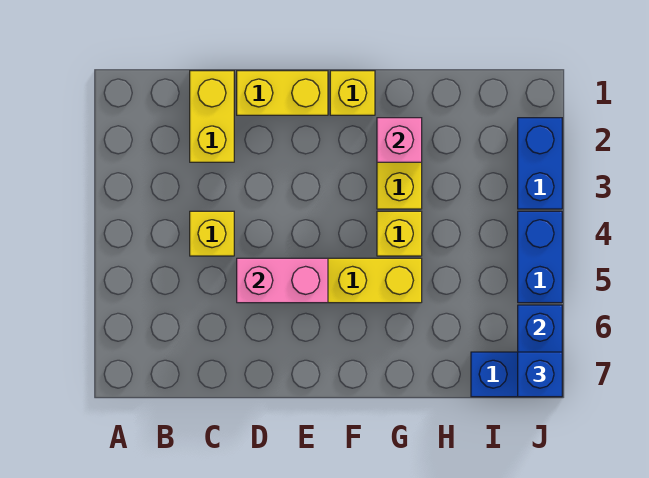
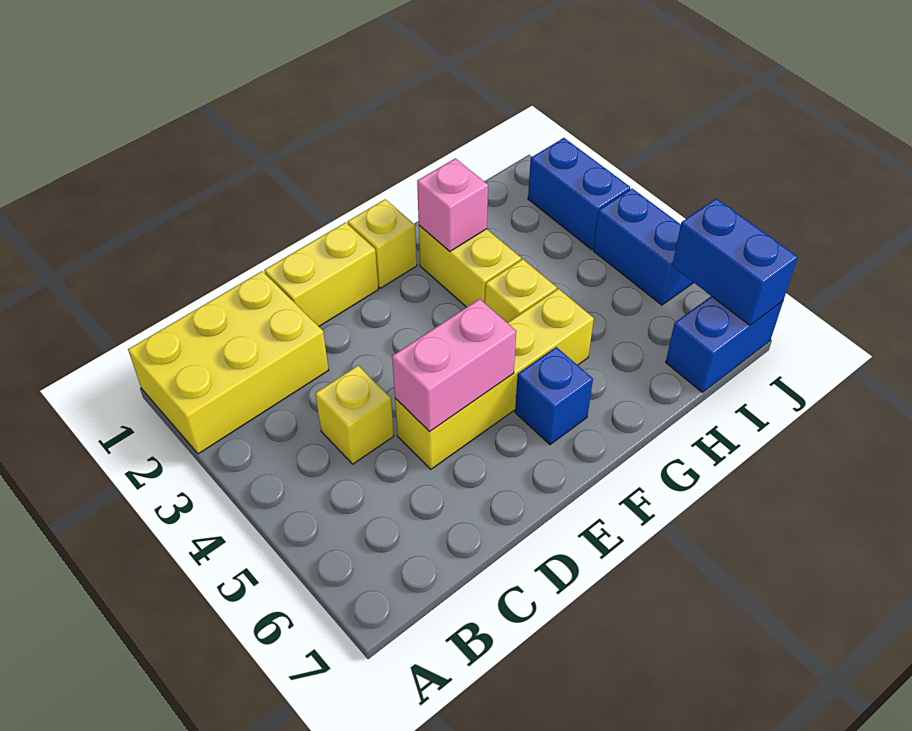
yellow 1x2 brick [190,71,234,162] -> yellow 2x3 brick [128,271,328,454]
blue 1x1 brick [518,352,562,397] -> blue 1x1 brick moved to [515,347,593,445]

